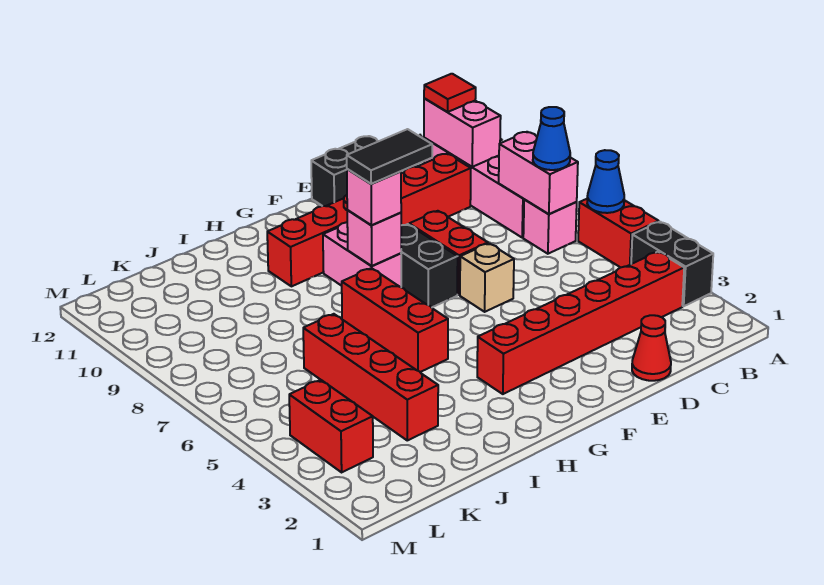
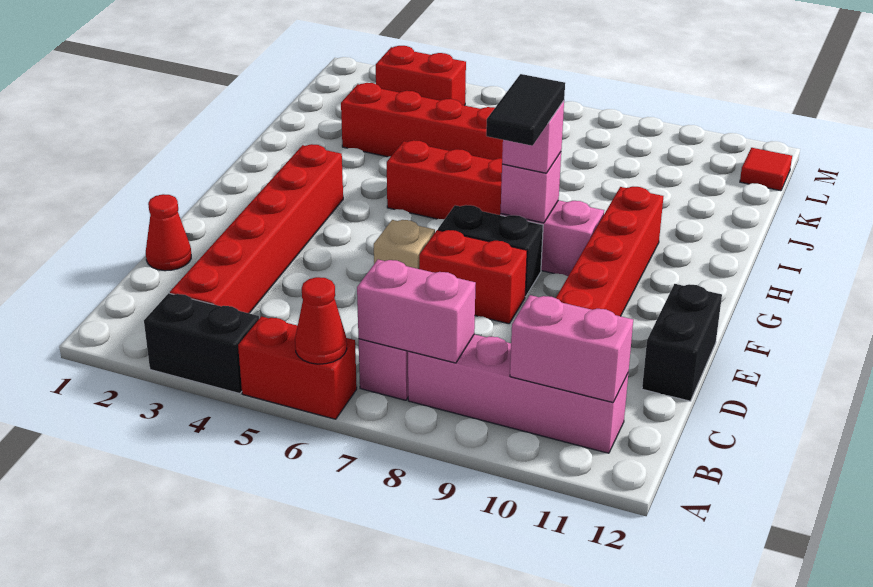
blue 1x1 cone [587,150,624,213] -> red 1x1 cone [295,277,347,364]
blue 1x1 cone [533,107,570,170] -> none
red 1x1 tile [424,74,476,112] -> red 1x1 tile moved to [740,148,792,191]

